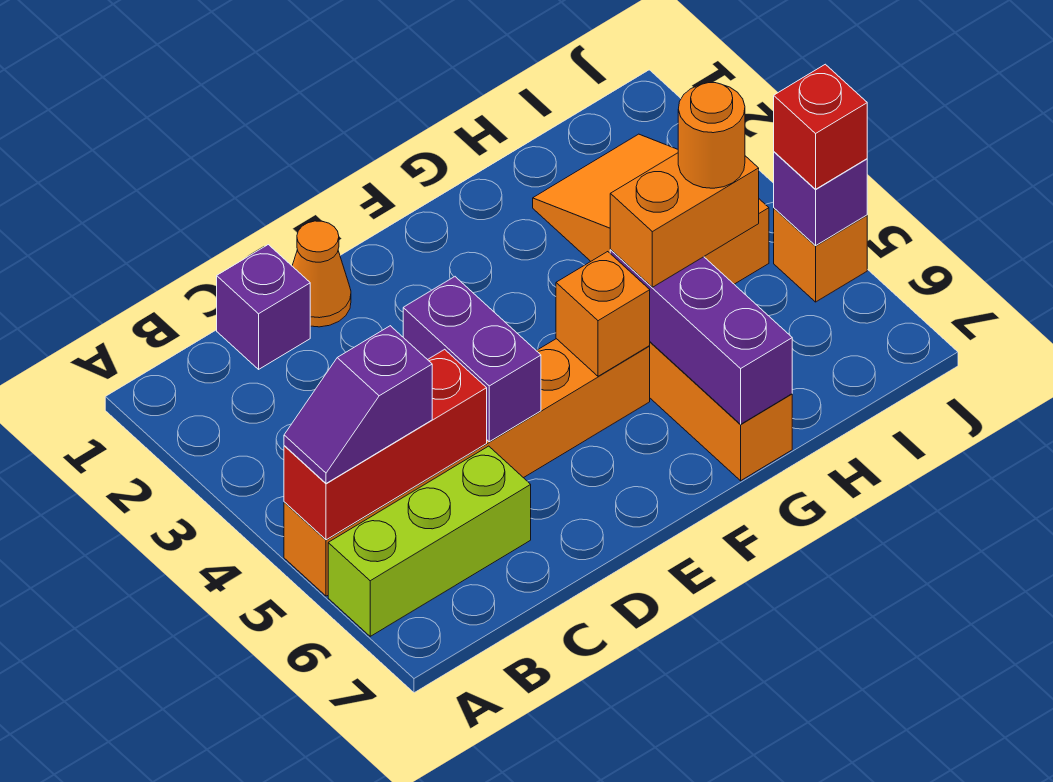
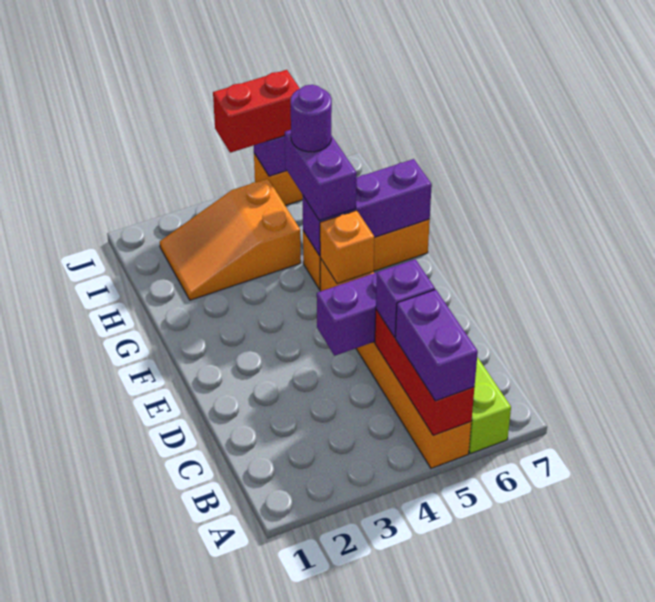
purple 1x2 slope [284,326,432,483] -> purple 1x2 brick [395,290,478,401]
purple 1x1 brick [217,245,310,369] -> purple 1x1 brick moved to [376,259,435,337]
orange 1x1 cone [292,221,351,327] -> none
orange 1x2 brick [610,153,759,287] -> purple 1x2 brick [285,130,357,220]
orange 1x1 round brick [678,83,745,188] -> purple 1x1 round brick [291,85,332,152]
red 1x1 brick [774,64,867,189] -> red 1x2 brick [213,70,300,153]

